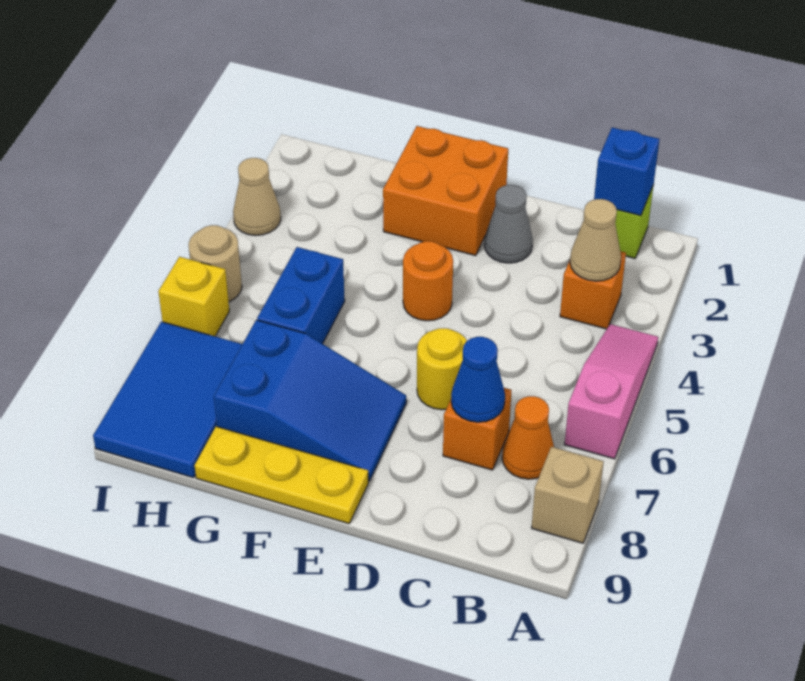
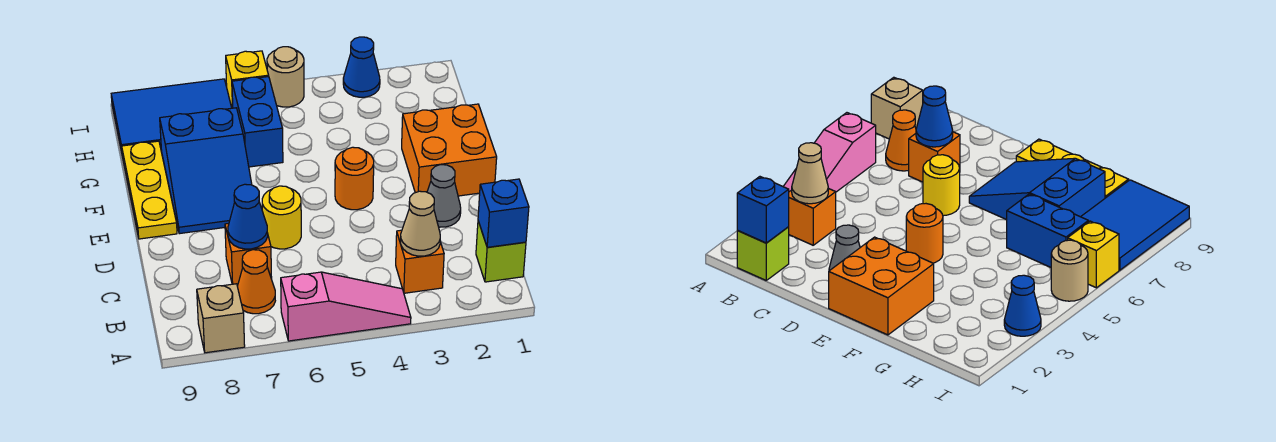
blue 1x2 brick [257,247,345,344] -> blue 1x2 brick turned to [232,77,283,167]
tan 1x1 cone [233,158,281,236] -> blue 1x1 cone [343,37,380,97]

